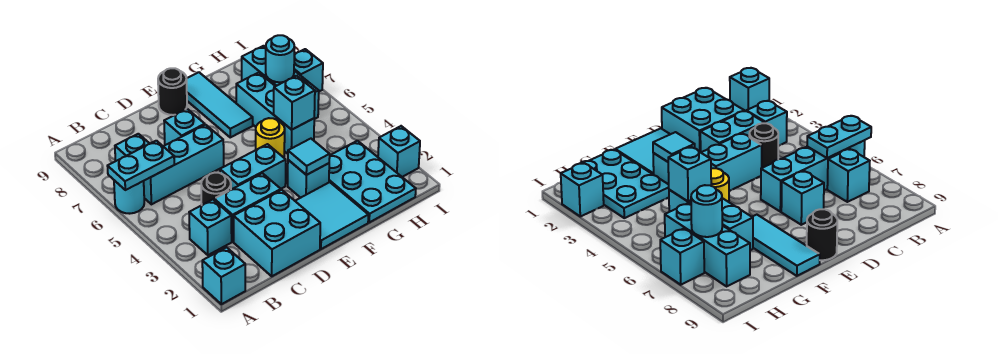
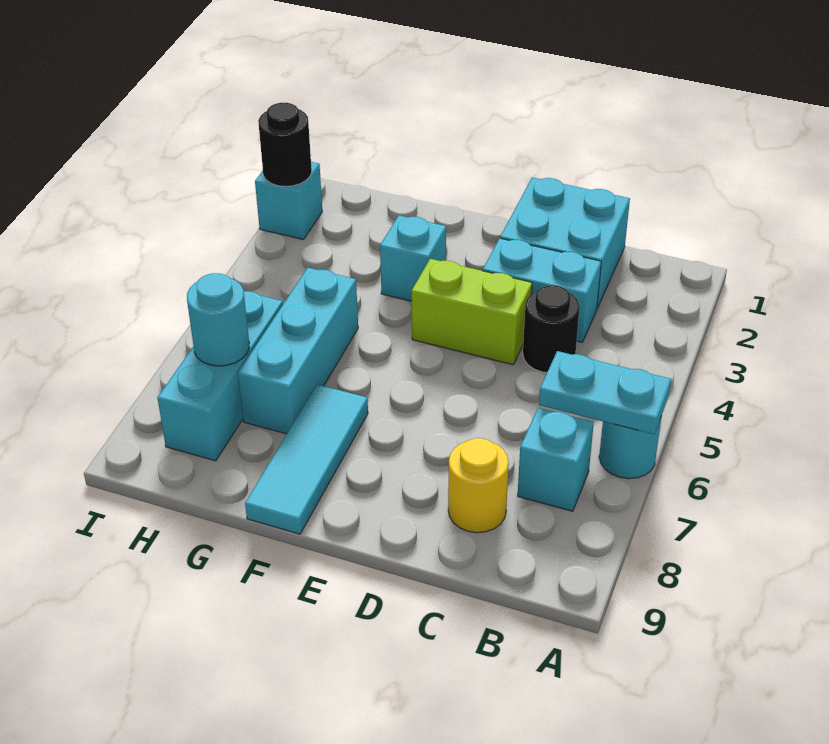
cyan 1x1 brick [202,247,245,304] -> none
cyan 1x1 brick [189,200,232,255] -> none
cyan 1x3 brick [144,125,224,204] -> none
cyan 1x2 brick [220,144,286,190] -> lime 1x2 brick [412,259,532,365]
cyan 1x1 brick [164,109,205,145] -> none
cyan 2x2 tile [296,182,368,249] -> none
black 1x1 round brick [158,68,187,115] -> black 1x1 round brick moved to [258,103,312,186]
cyan 1x1 tile [288,139,330,175] -> none
yellow 1x1 round brick [256,118,285,158] -> yellow 1x1 round brick moved to [448,438,509,533]
cyan 2x3 plate [329,141,416,222] -> none
cyan 1x1 brick [274,76,315,130] -> none
cyan 1x1 brick [294,49,323,91] -> none

